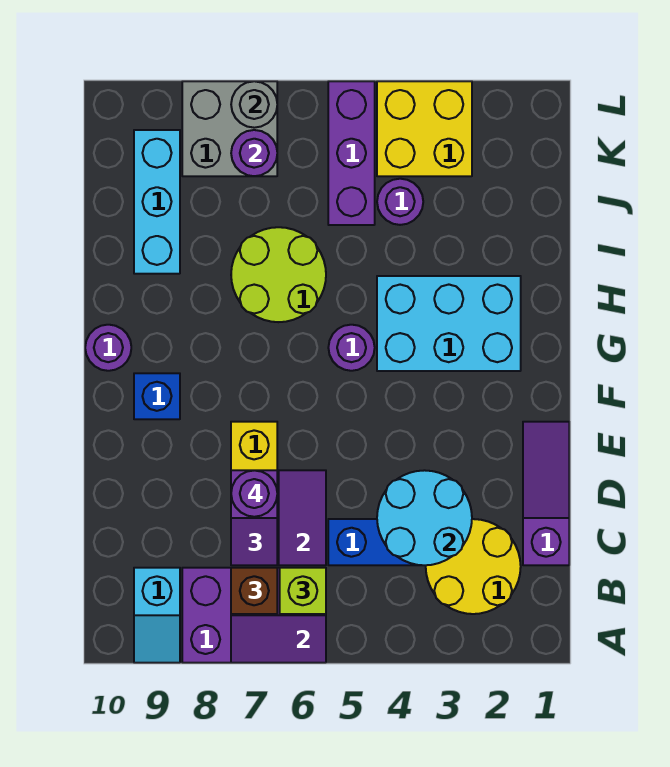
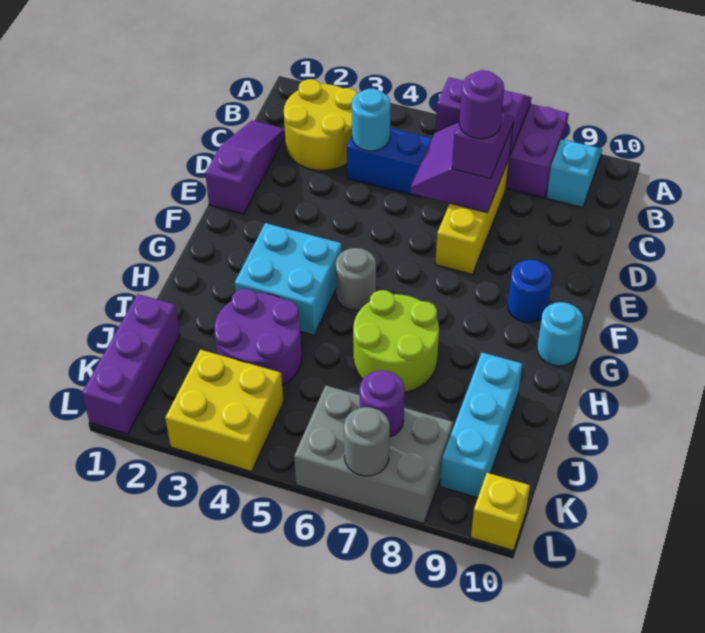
lime 1x1 brick [280,568,326,614] -> none
brown 1x1 brick [231,568,277,614] -> none
purple 1x3 slope [523,422,569,565] -> purple 1x3 slope turned to [205,120,285,214]
cyan 2x2 round brick [377,470,472,565] -> cyan 1x1 round brick [352,89,391,151]
blue 1x1 brick [134,373,180,419] -> blue 1x1 round brick [508,260,552,323]
cyan 2x3 brick [377,276,521,371] -> cyan 2x2 brick [235,223,342,335]
purple 1x1 round brick [328,325,375,371] -> grey 1x1 round brick [336,248,376,310]
purple 1x1 round brick [85,325,131,371] -> cyan 1x1 round brick [537,302,583,366]
purple 1x1 round brick [377,179,423,225] -> purple 2x2 round brick [215,289,302,386]
purple 1x3 brick [328,81,375,225] -> purple 1x3 brick moved to [82,294,180,434]
grey 2x2 brick [182,81,277,176] -> grey 2x3 brick [294,385,453,524]
none -> yellow 1x1 brick [471,473,530,550]

